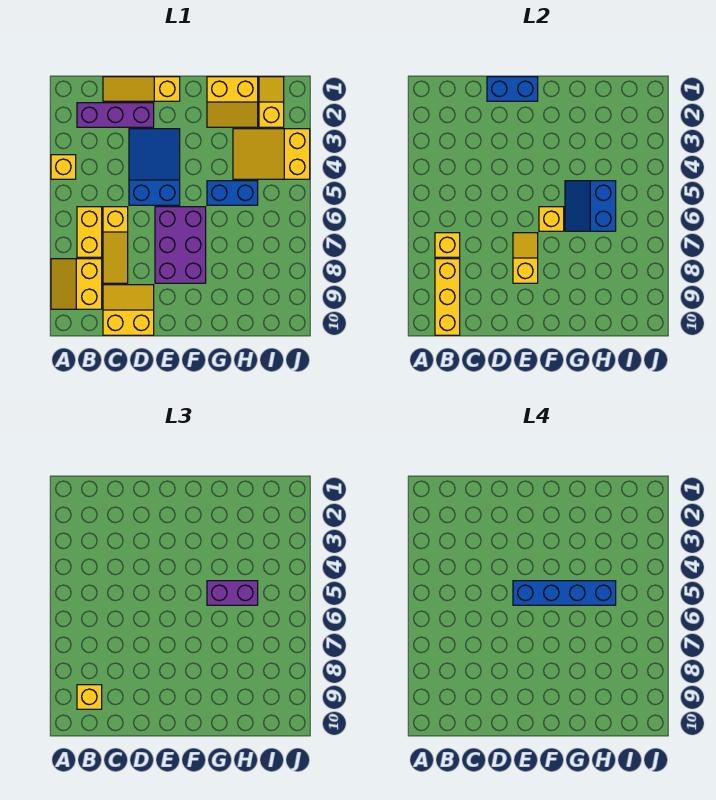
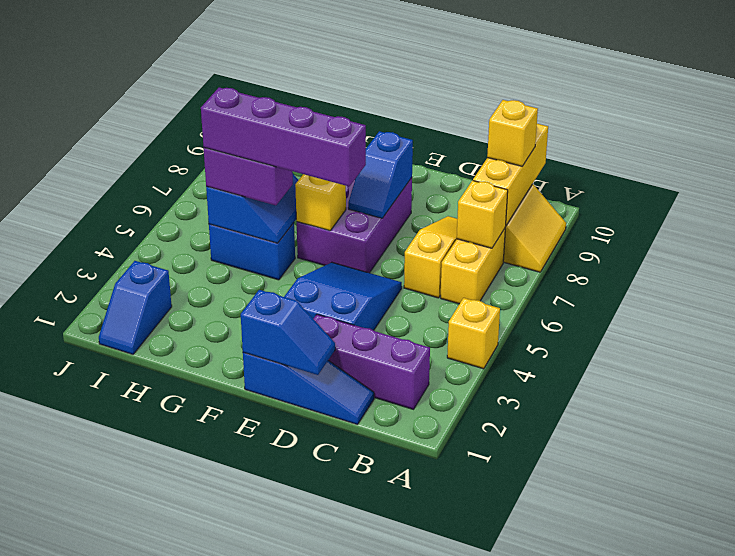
yellow 1x3 slope [103,77,180,101] -> blue 1x3 slope [243,353,374,425]
yellow 2x2 slope [103,285,154,335] -> none
blue 1x2 brick [487,77,538,101] -> blue 1x2 slope [241,290,335,375]
blue 2x3 slope [129,129,180,205] -> blue 2x3 slope turned to [284,262,402,330]
blue 1x4 brick [513,581,616,605] -> purple 1x4 brick [201,87,366,186]
yellow 1x2 slope [513,233,538,283] -> blue 1x2 slope [348,131,413,218]
yellow 2x2 slope [207,77,258,127] -> none
yellow 2x3 slope [233,129,310,179] -> none
yellow 1x2 slope [259,77,284,127] -> blue 1x2 slope [99,261,172,354]

